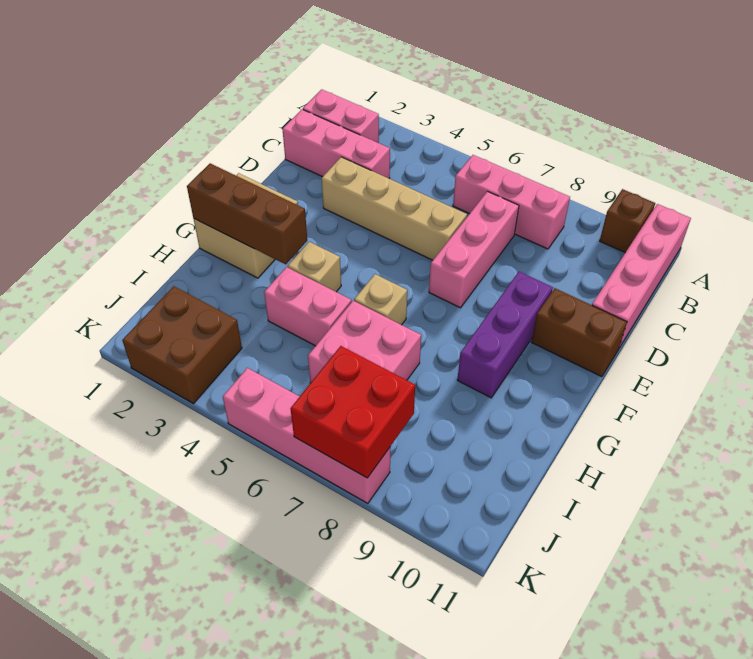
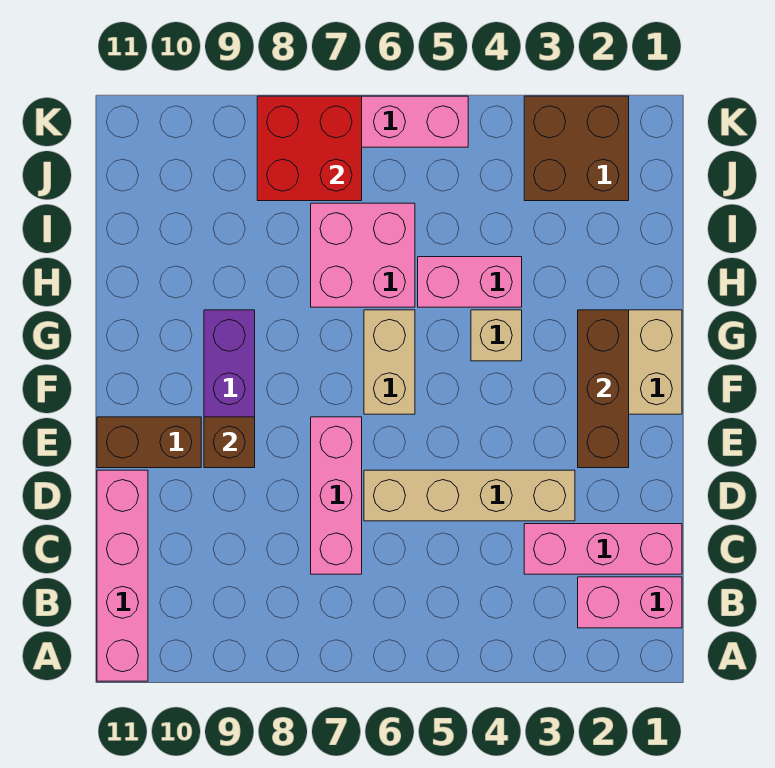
brown 1x1 brick [600,189,655,253] -> brown 1x1 brick moved to [204,417,255,468]
pink 1x3 brick [453,155,570,249] -> none
brown 1x3 brick [187,163,307,264] -> brown 1x3 brick turned to [578,310,629,468]
tan 1x1 brick [354,274,407,325] -> tan 1x2 brick [364,310,415,414]

